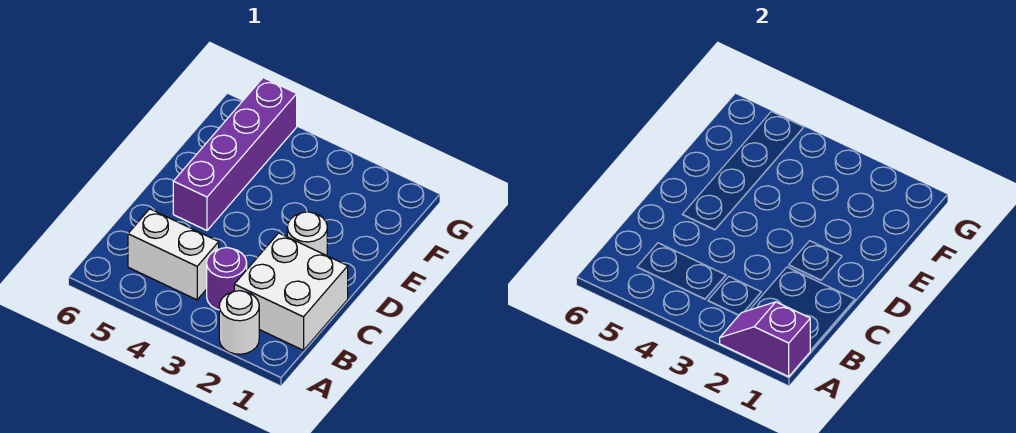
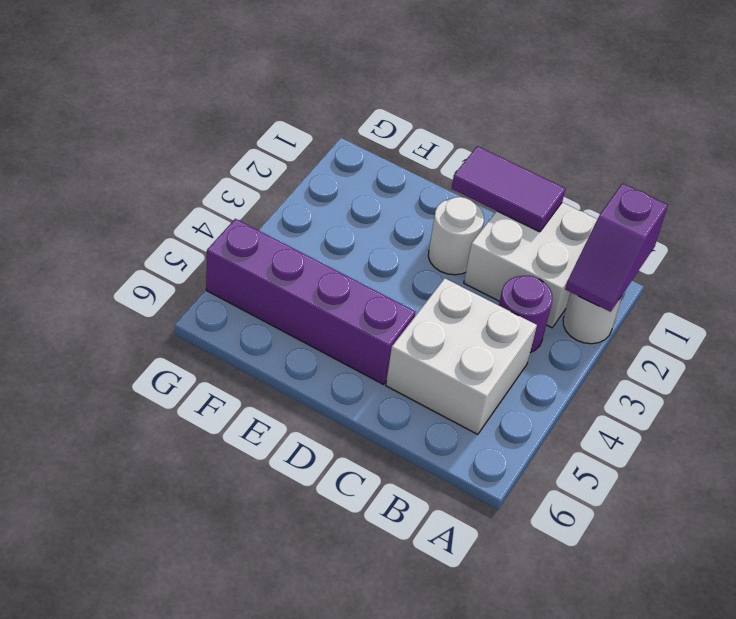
white 1x2 brick [128,209,219,300] -> white 2x2 brick [386,278,537,434]
none -> purple 1x2 tile [451,146,566,232]

